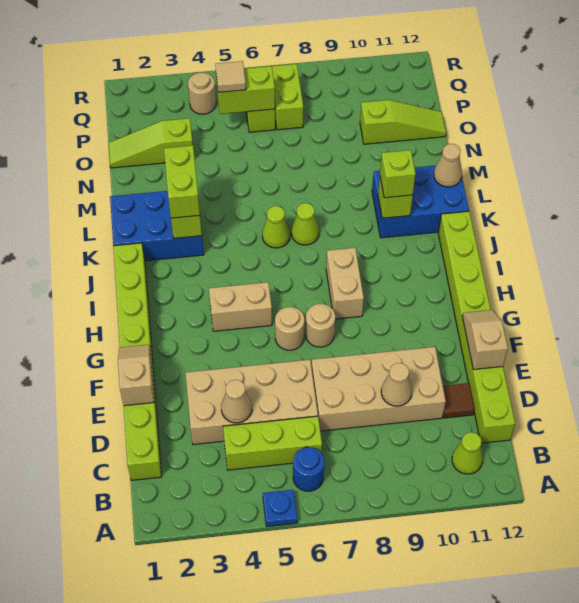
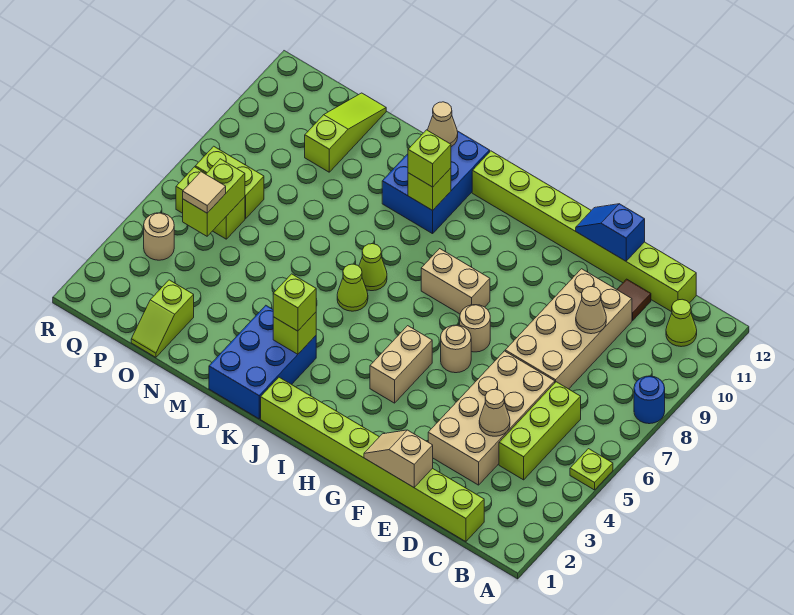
blue 1x1 plate [263,490,297,527] -> lime 1x1 plate [570,449,613,490]
blue 1x1 round brick [293,447,324,491] -> blue 1x1 round brick moved to [634,376,665,424]
tan 1x2 slope [462,310,508,370] -> blue 1x2 slope [576,204,645,261]
lime 1x2 brick [164,145,200,218] -> lime 1x1 brick [273,274,316,331]
lime 1x3 slope [109,118,193,168] -> lime 1x2 slope [131,280,194,357]

